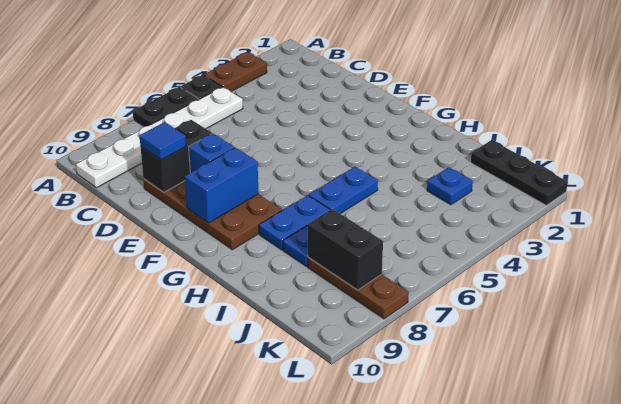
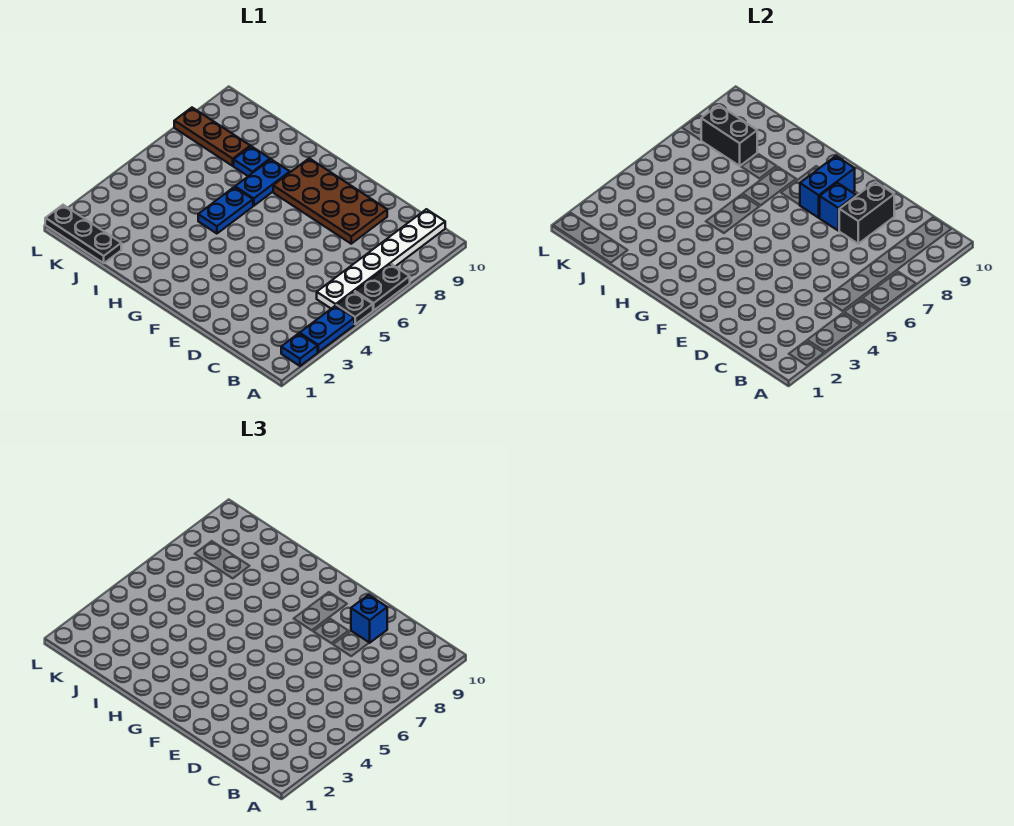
brown 1x2 plate [204,52,267,92] -> blue 1x2 plate [300,306,354,352]
blue 1x1 tile [139,122,186,160] -> blue 1x1 brick [351,595,387,643]
blue 1x1 plate [427,167,473,205] -> blue 1x1 plate moved to [281,333,318,366]

